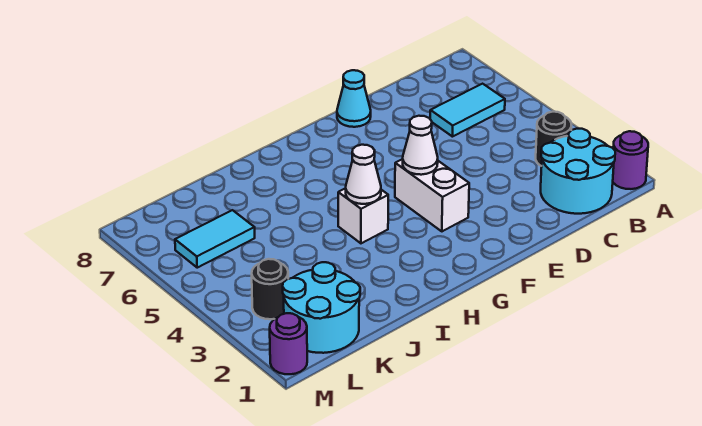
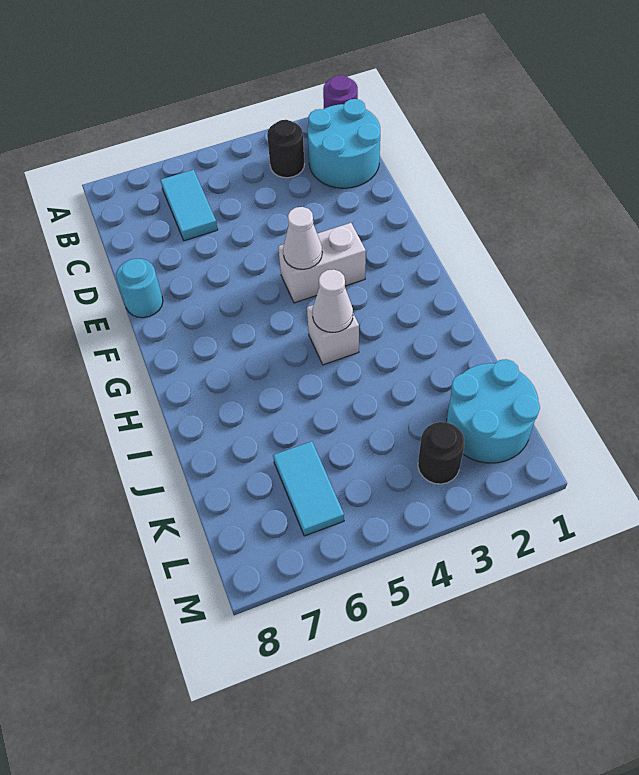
cyan 1x1 cone [337,70,371,127] -> cyan 1x1 round brick [116,259,163,318]
purple 1x1 round brick [270,313,307,374] -> none

